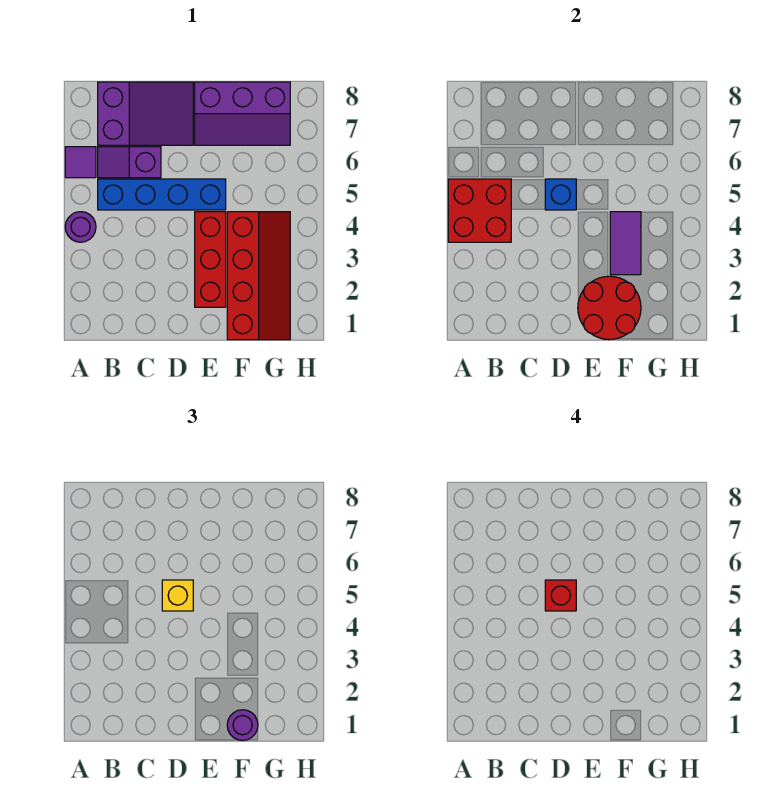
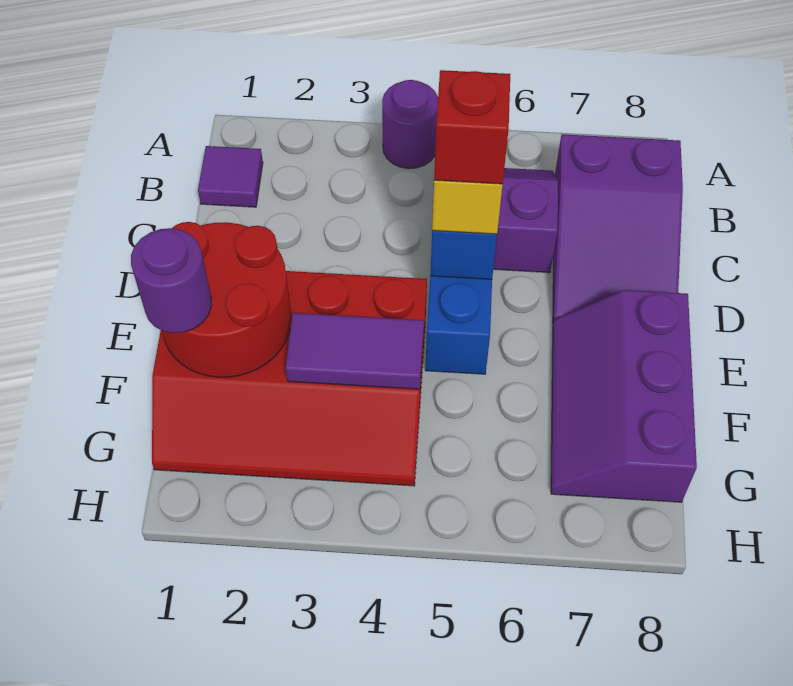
red 2x2 brick [448,179,511,242] -> none
purple 1x1 tile [65,147,96,178] -> purple 1x1 tile moved to [198,146,263,207]

